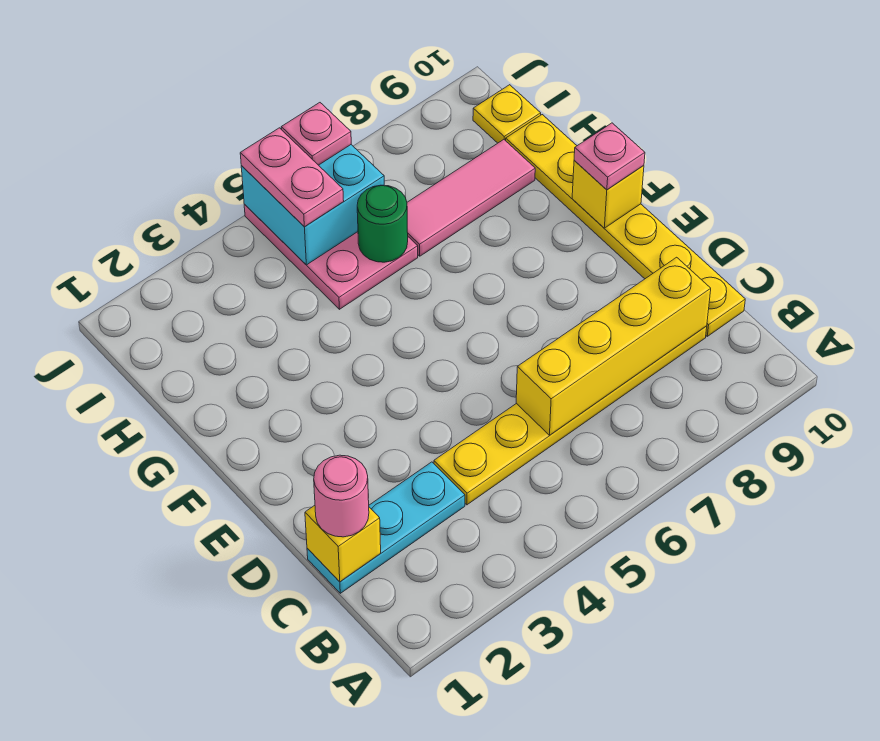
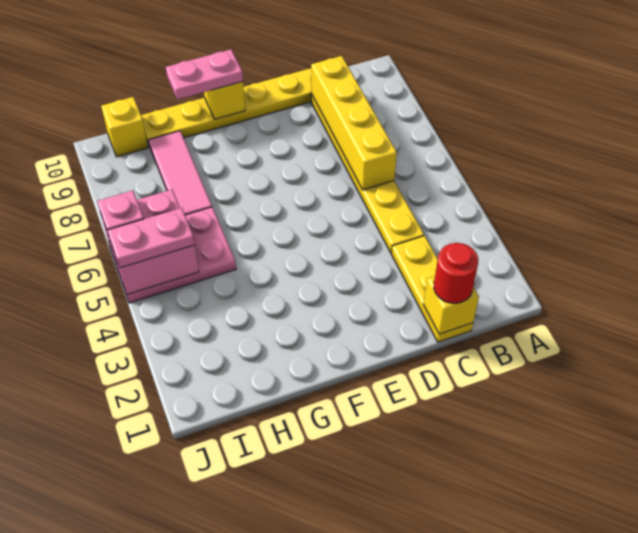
cyan 1x3 plate [307,462,465,593] -> yellow 1x3 plate [391,236,473,342]
pink 1x1 round brick [314,455,369,537] -> red 1x1 round brick [434,243,478,303]
pink 1x1 plate [574,123,645,190] -> pink 1x2 plate [166,49,243,99]
green 1x1 round brick [357,185,408,262] -> none
cyan 2x2 brick [241,145,384,265] -> pink 2x2 brick [101,190,199,294]
yellow 1x1 plate [473,85,541,143] -> yellow 1x1 brick [101,97,148,157]

